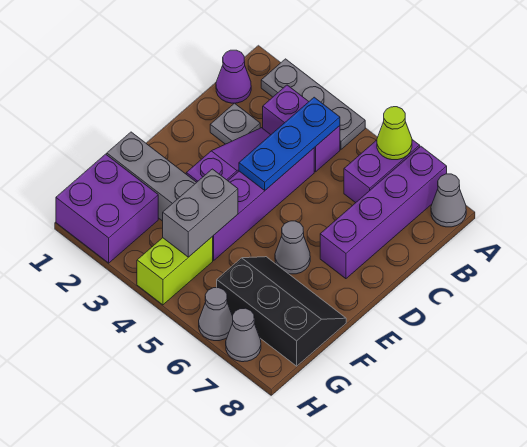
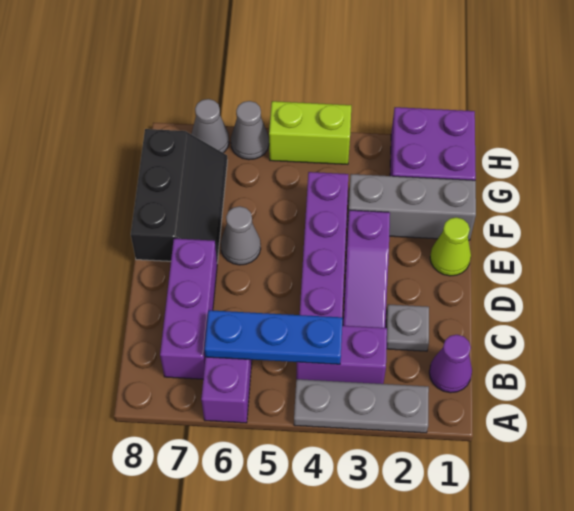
lime 1x1 cone [377,107,412,160] -> lime 1x1 cone moved to [430,217,471,276]
purple 1x4 brick [320,146,447,279] -> purple 1x3 brick [160,239,217,379]
grey 1x1 cone [431,174,466,227] -> none
blue 1x3 plate [239,97,340,190] -> blue 1x3 plate turned to [205,310,343,364]
grey 1x2 brick [163,169,238,257] -> none
black 2x3 slope [217,257,346,366] -> black 2x3 slope turned to [131,129,227,263]
lime 1x2 brick [137,237,213,305] -> lime 1x2 brick turned to [269,101,351,164]

